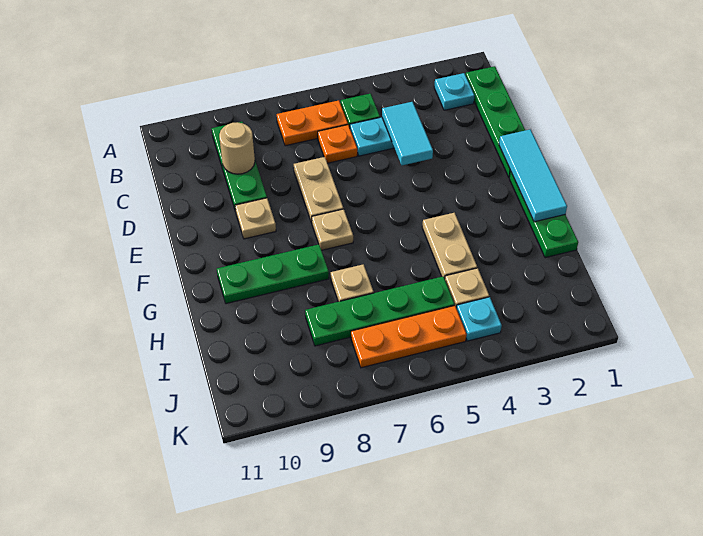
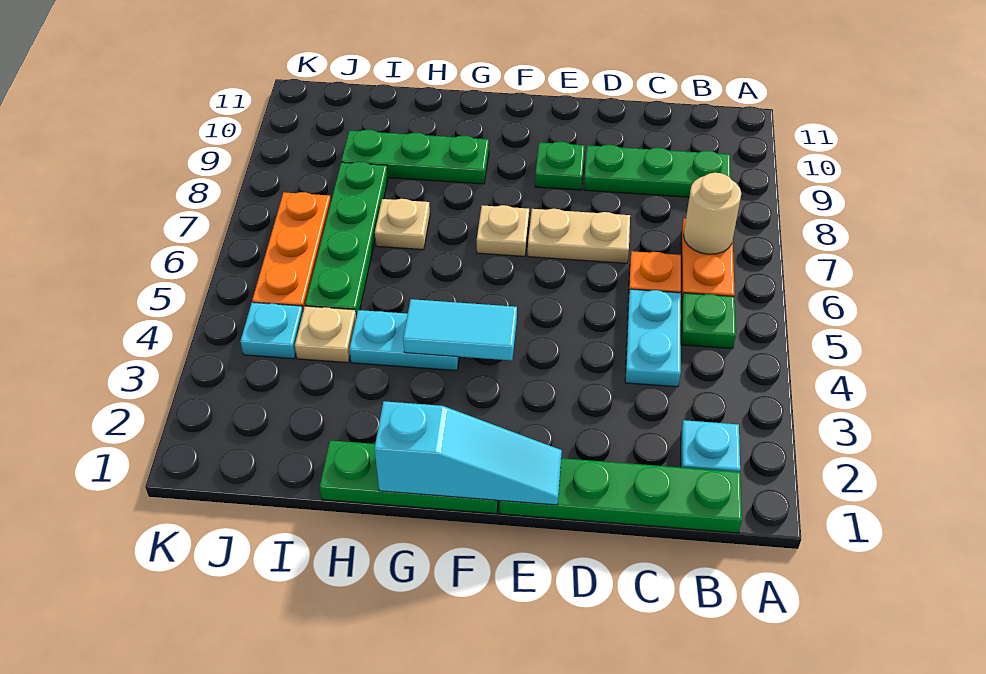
cyan 1x2 tile [382,102,433,165] -> cyan 1x2 tile moved to [403,299,517,360]
tan 1x1 round brick [219,122,255,174] -> tan 1x1 round brick moved to [684,173,741,254]
cyan 1x3 tile [499,129,567,222] -> cyan 1x3 slope [374,401,562,505]
tan 1x1 plate [235,198,276,239] -> green 1x1 plate [535,142,585,190]
tan 1x2 plate [422,213,477,279] -> cyan 1x2 plate [349,310,459,371]
green 1x3 plate [217,245,329,304] -> green 1x3 plate turned to [341,130,489,184]

